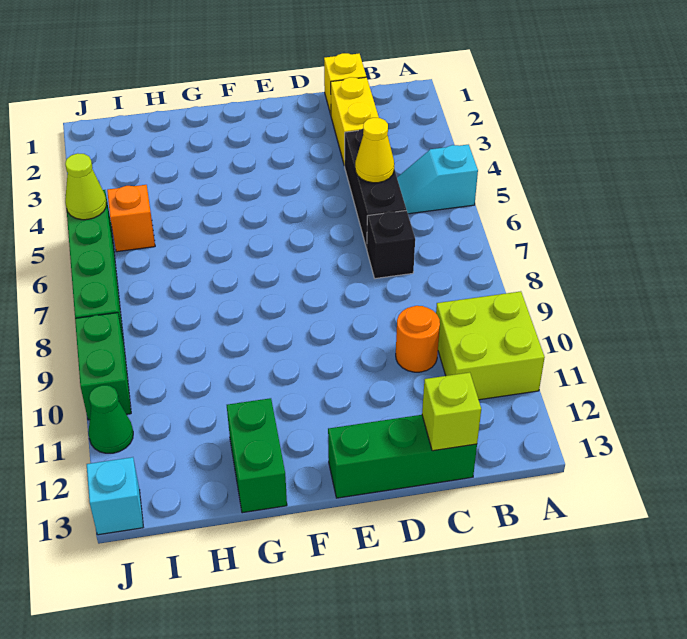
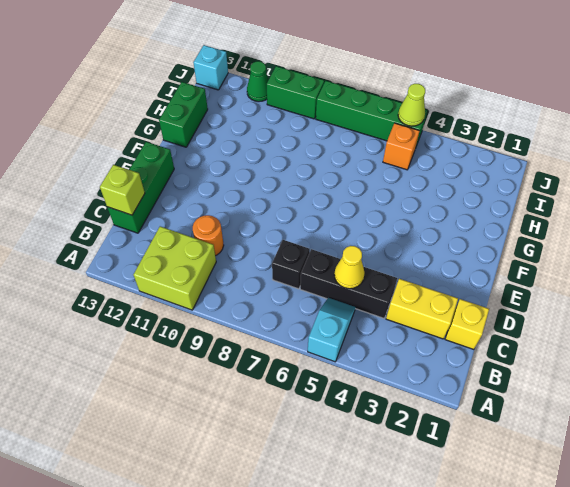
green 1x2 brick [227,398,287,513] -> green 1x2 brick turned to [159,82,208,147]

